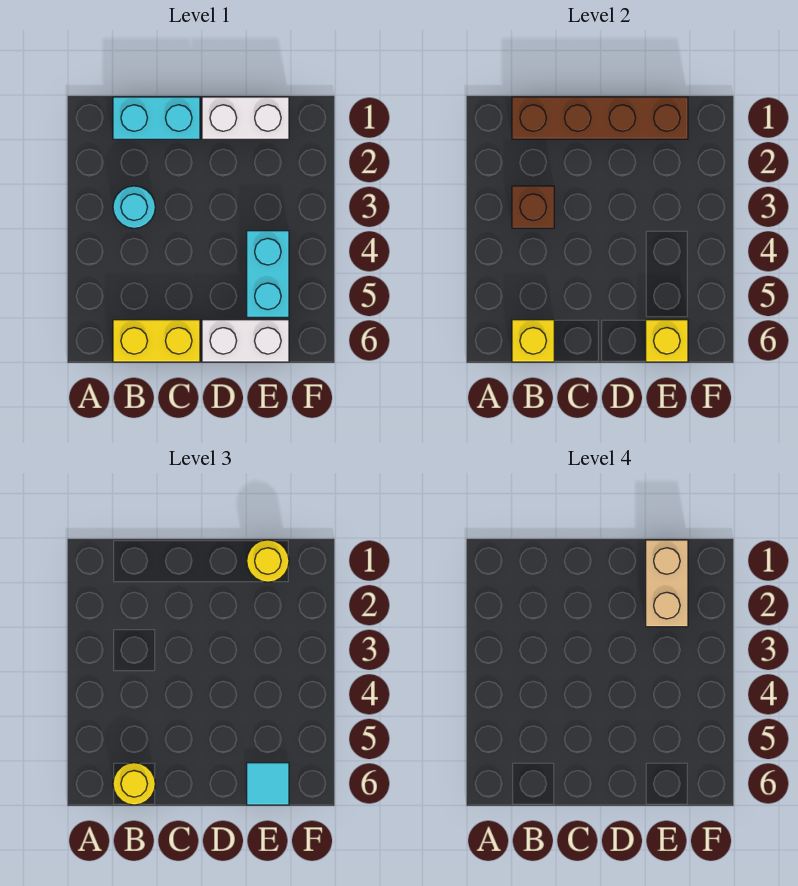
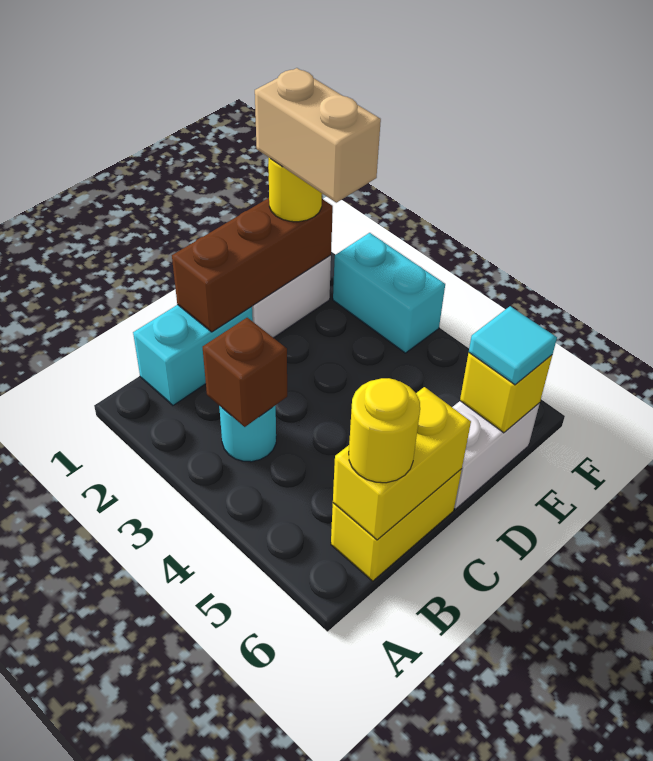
brown 1x4 brick [512,97,688,139] -> brown 1x3 brick [172,198,333,332]
yellow 1x1 brick [512,320,554,362] -> yellow 1x2 brick [333,387,471,540]
cyan 1x2 brick [247,231,289,317] -> cyan 1x2 brick moved to [333,233,445,353]

